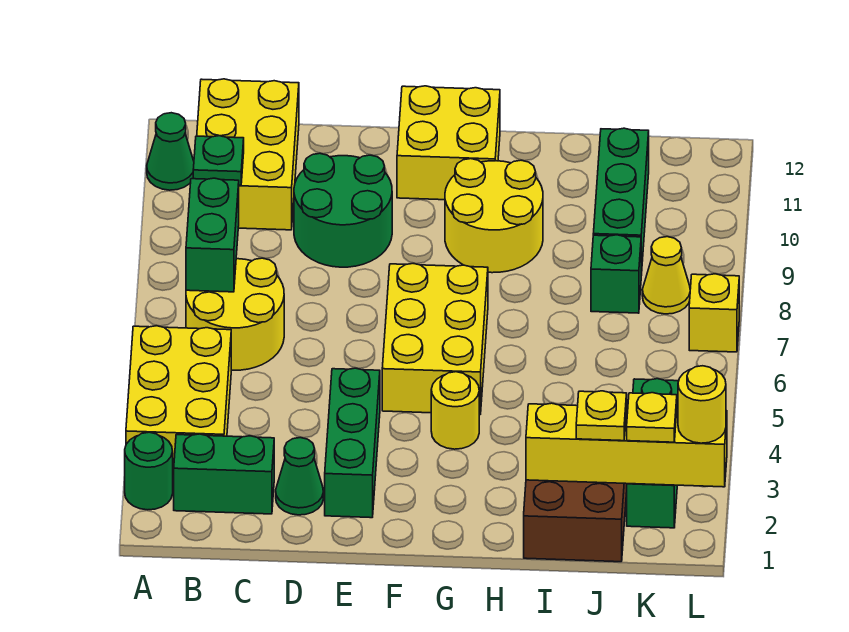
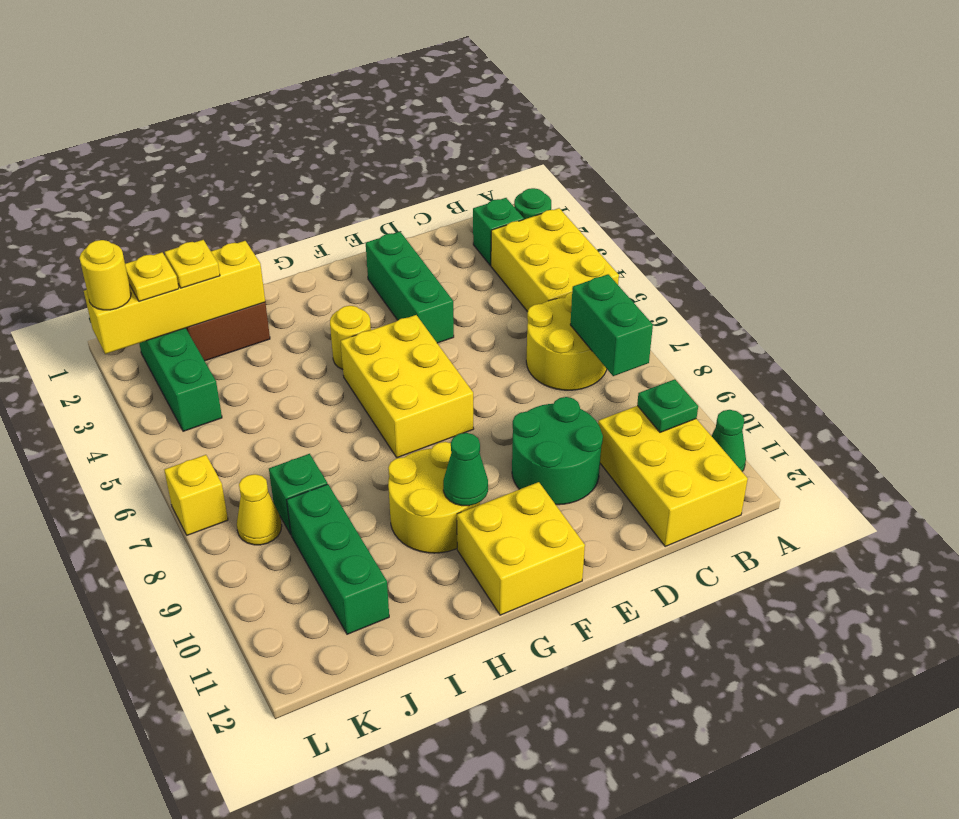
green 1x2 brick [174,434,274,514] -> green 1x1 brick [473,198,524,265]
green 1x1 cone [276,438,323,515] -> green 1x1 cone moved to [443,433,488,506]

